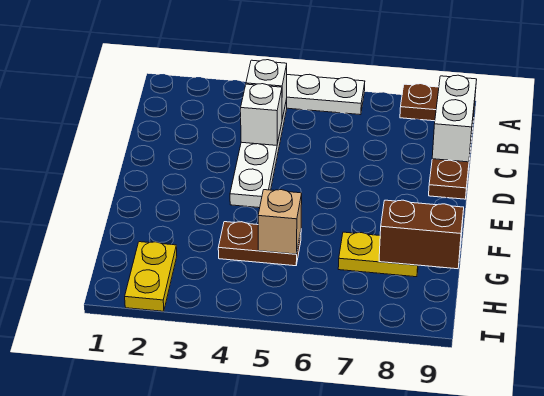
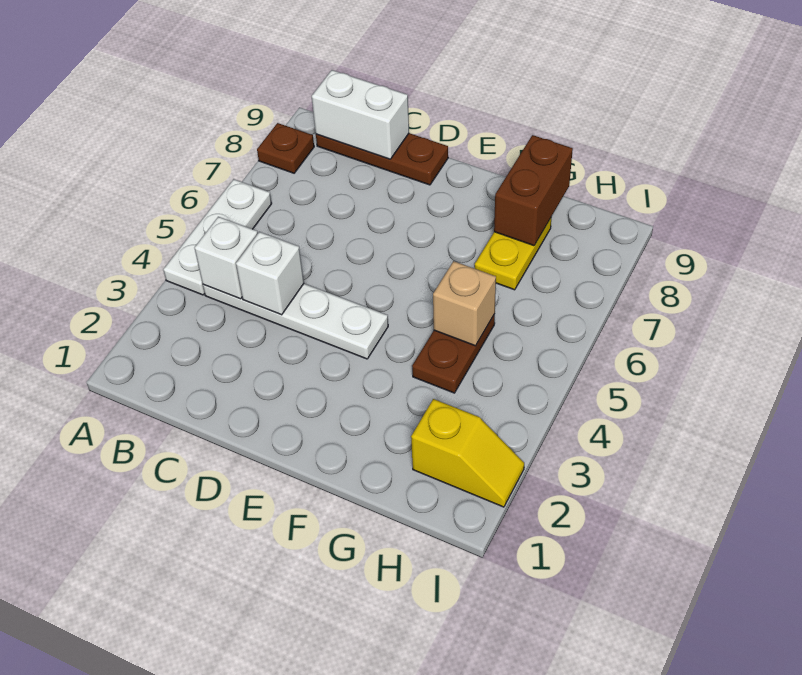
yellow 1x2 plate [125,242,177,311] -> yellow 1x2 slope [411,399,524,507]

